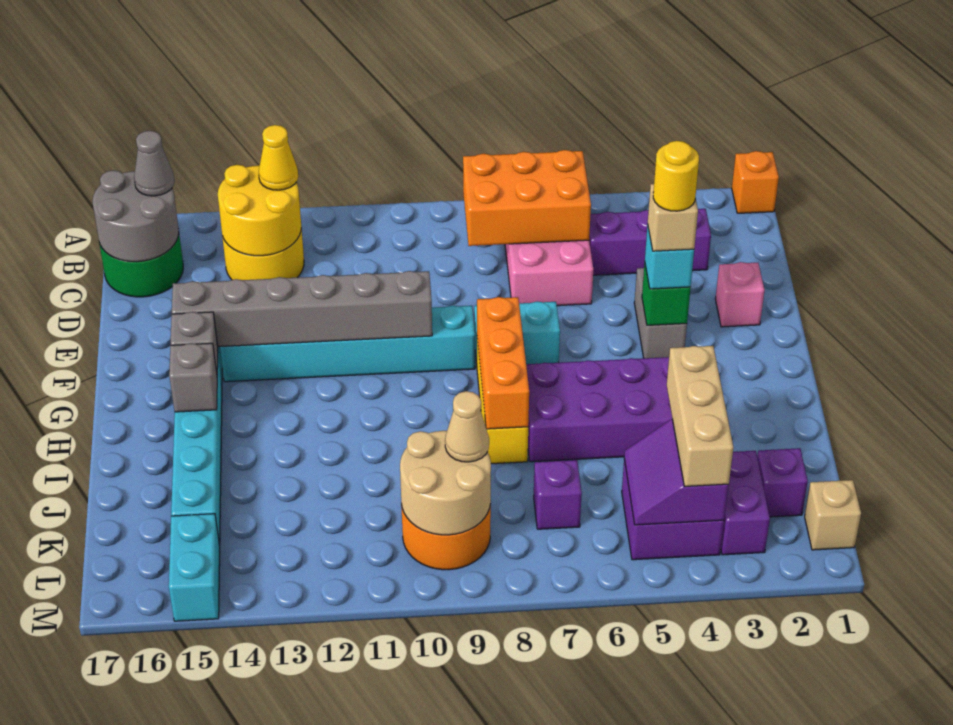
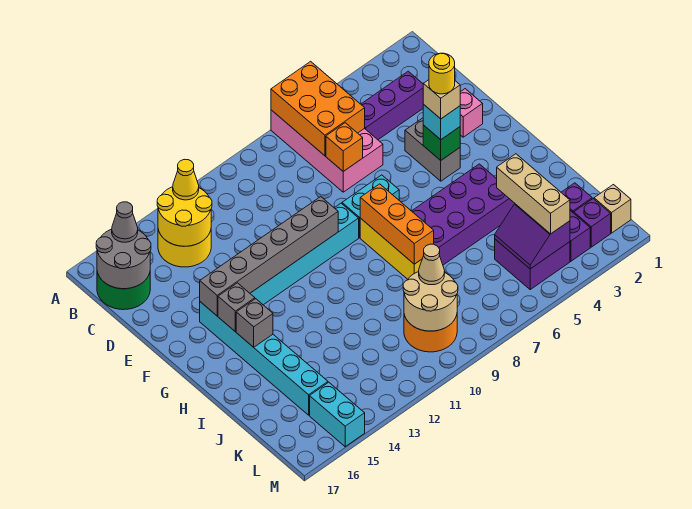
orange 1x1 brick [732,151,779,213] -> orange 1x1 brick moved to [326,123,363,171]
orange 2x3 brick [463,150,591,246] -> orange 2x3 brick turned to [271,61,365,156]
purple 1x1 brick [534,460,582,529] -> purple 1x1 brick moved to [574,199,611,247]

